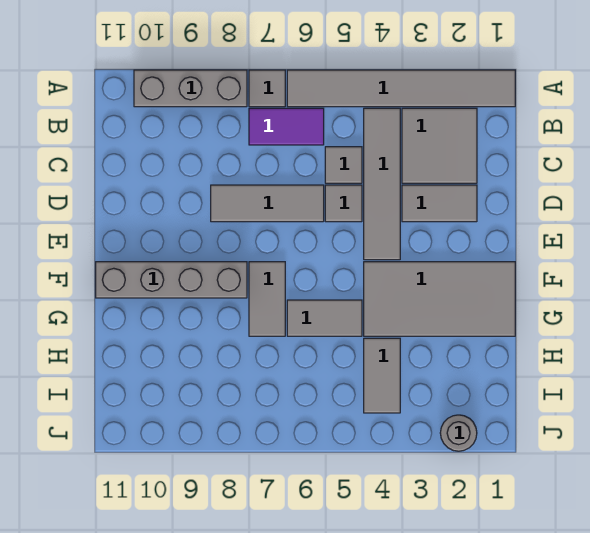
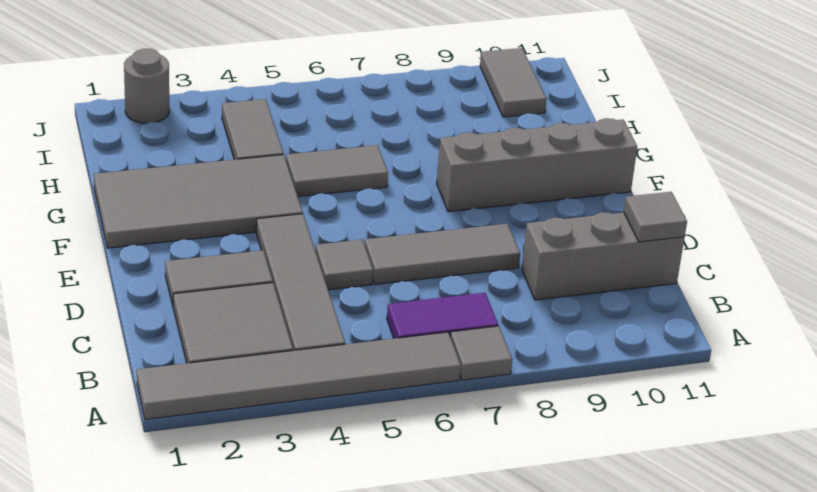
grey 1x3 brick [134,70,247,107] -> grey 1x3 brick moved to [522,212,684,300]
grey 1x1 tile [325,147,362,183] -> grey 1x1 tile moved to [624,192,687,242]
grey 1x2 tile [249,262,285,336] -> grey 1x2 tile moved to [480,48,547,117]

